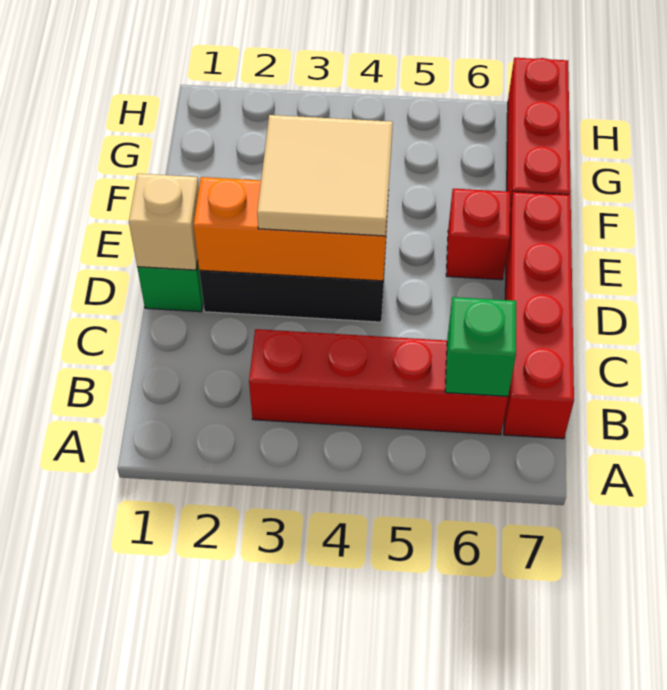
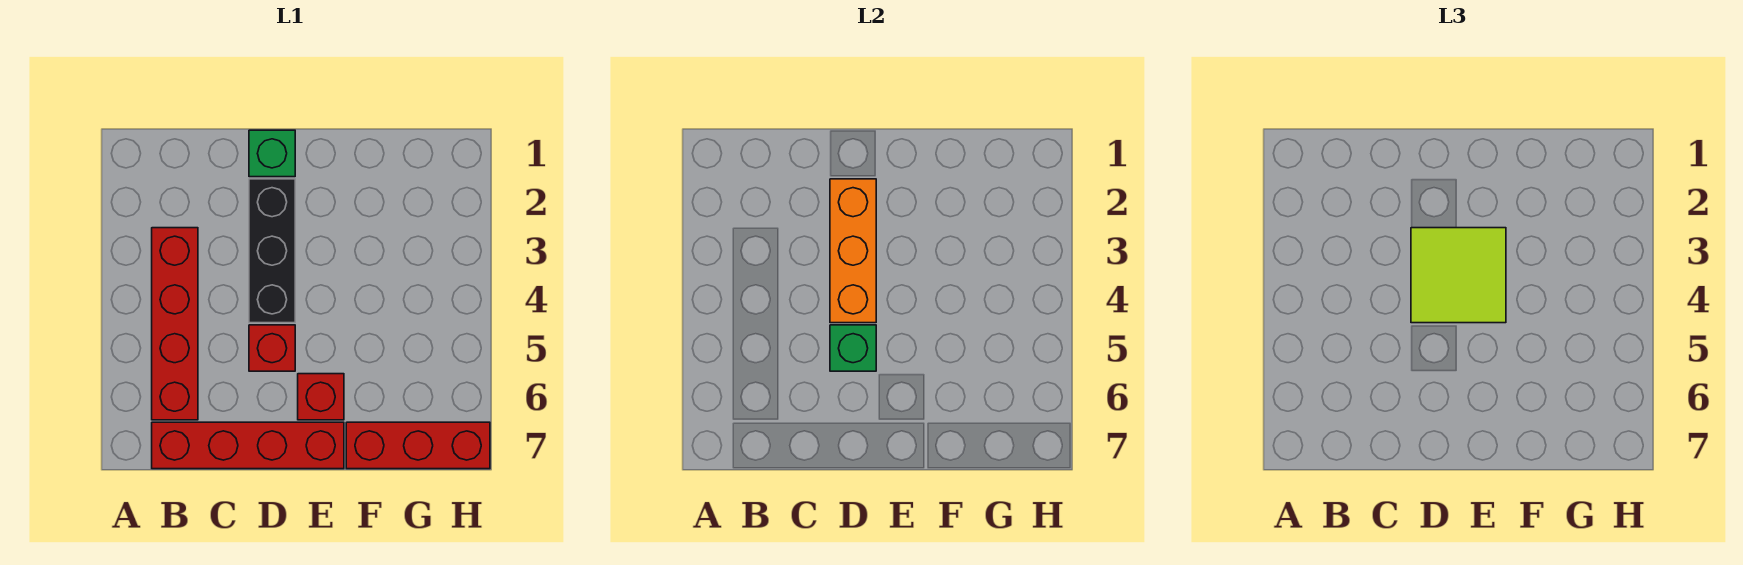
green 1x1 brick [445,297,516,396] -> green 1x1 brick moved to [830,325,876,371]
tan 1x1 brick [129,174,199,270] -> none
tan 2x2 tile [257,115,393,236] -> lime 2x2 tile [1411,228,1506,323]
none -> red 1x1 brick [249,325,295,371]

